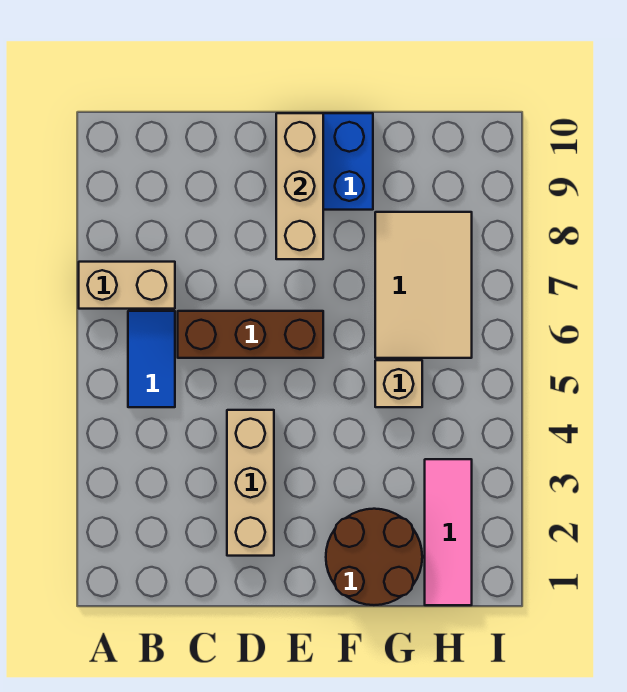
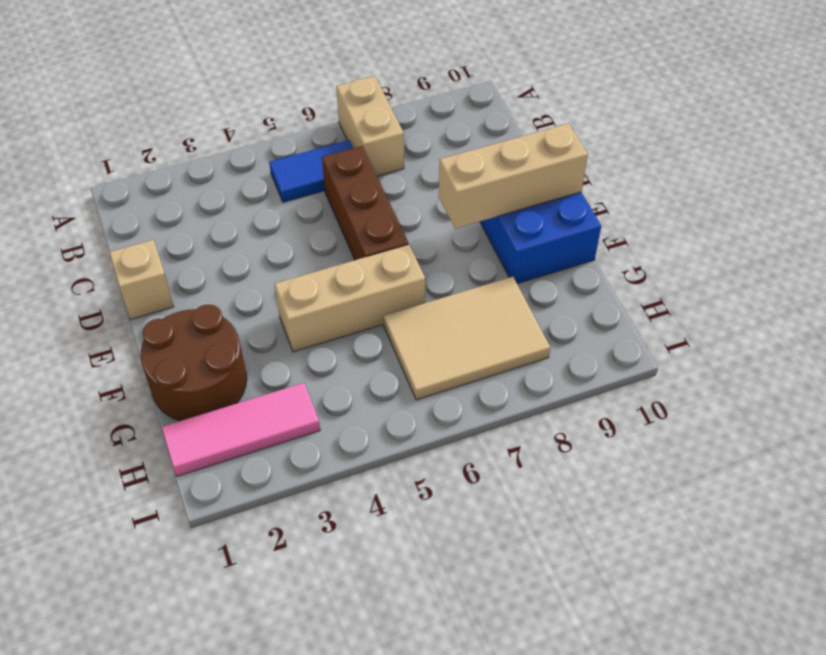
tan 1x3 brick [227,410,274,556] -> tan 1x3 brick moved to [275,245,425,352]
tan 1x1 brick [375,360,422,407] -> tan 1x1 brick moved to [109,240,174,320]

